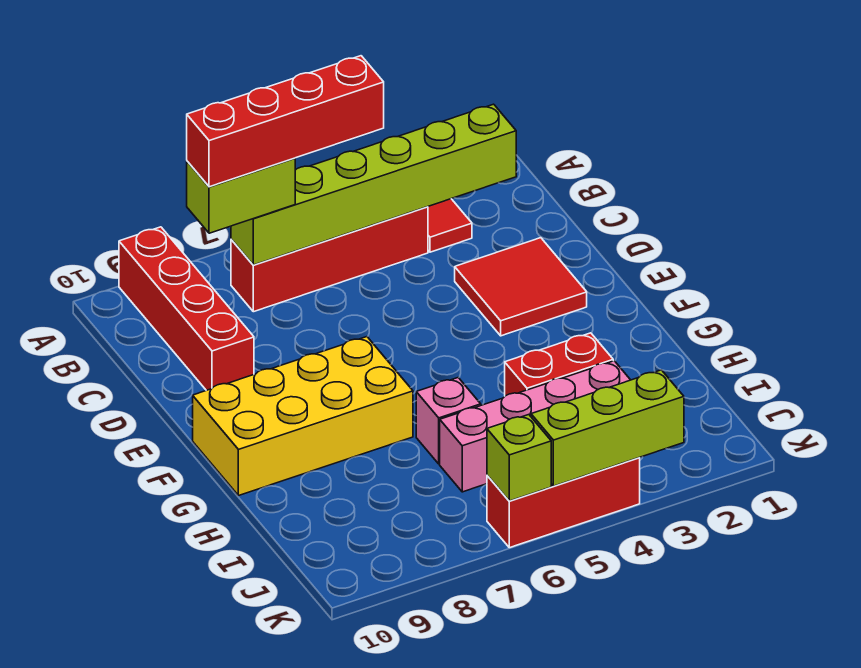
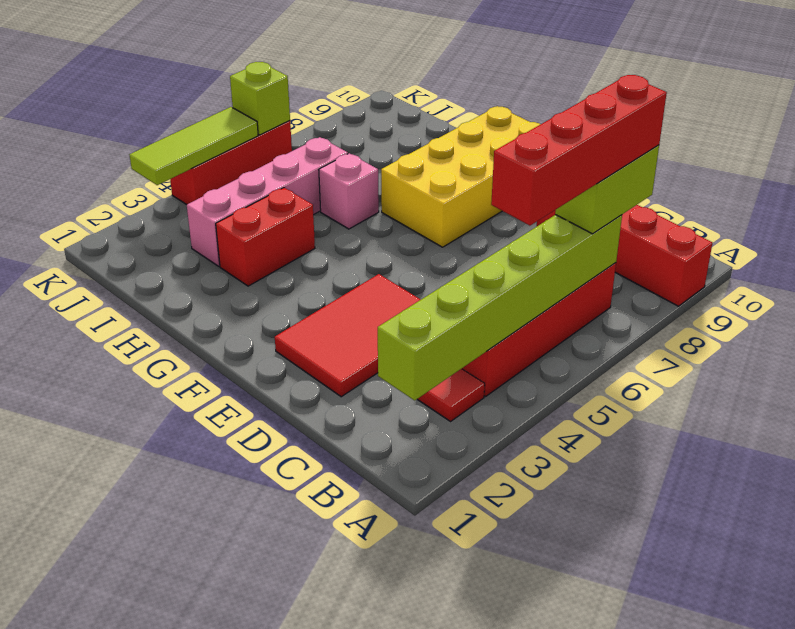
red 2x2 tile [455,238,587,336] -> red 2x3 tile [275,274,421,397]
lime 1x3 brick [531,370,684,486] -> lime 1x3 tile [130,107,258,185]

